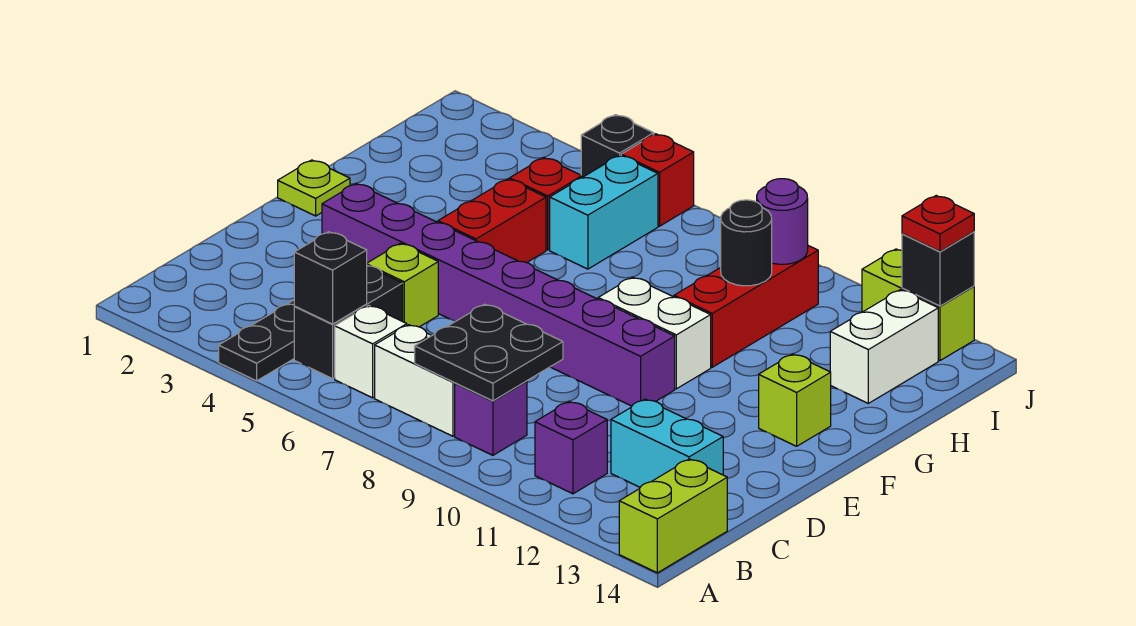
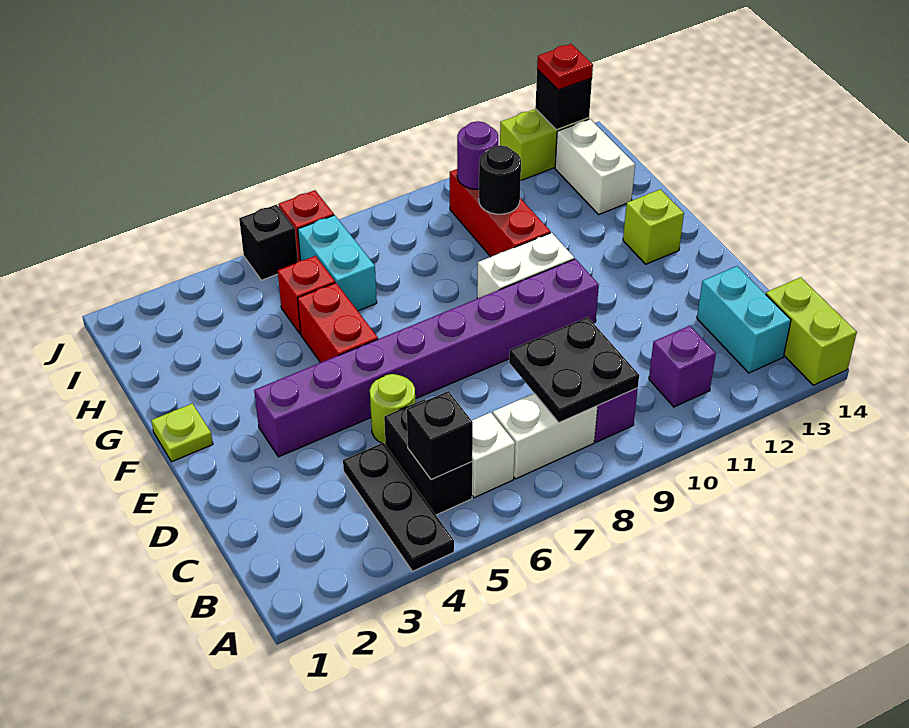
cyan 1x2 brick [611,399,723,487] -> cyan 1x2 brick turned to [697,266,791,373]
lime 1x1 brick [367,243,438,327] -> lime 1x1 round brick [370,374,415,445]

